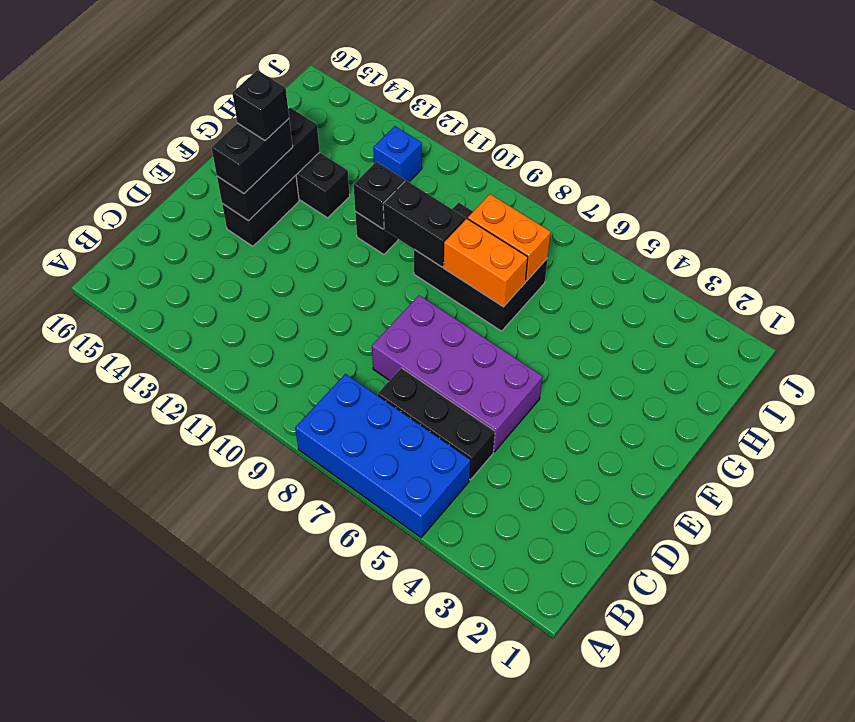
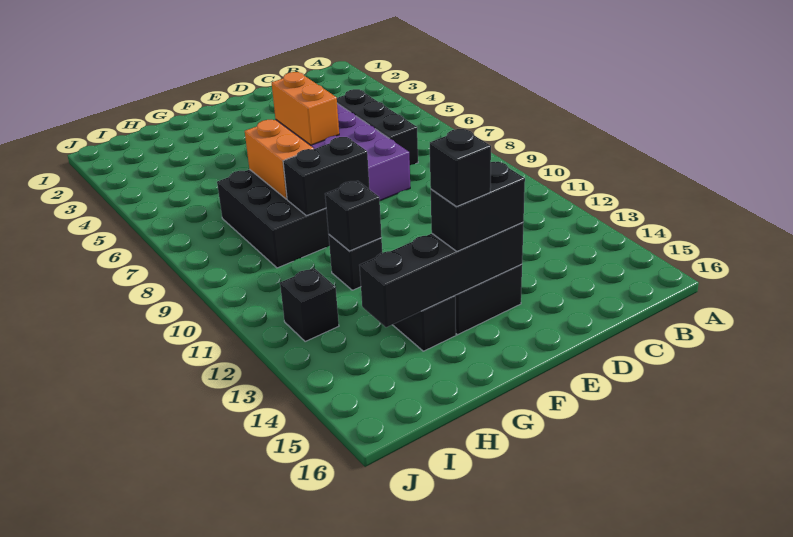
blue 2x4 brick [295,374,470,538] -> none
black 1x3 brick [217,108,320,221] -> black 1x4 brick [359,222,524,327]
black 1x2 brick [383,181,465,267] -> black 1x2 brick turned to [283,137,369,216]
orange 1x2 brick [468,194,551,281] -> orange 1x2 brick moved to [272,72,339,145]
blue 1x1 brick [373,126,422,182] -> black 1x1 brick [280,268,339,342]

